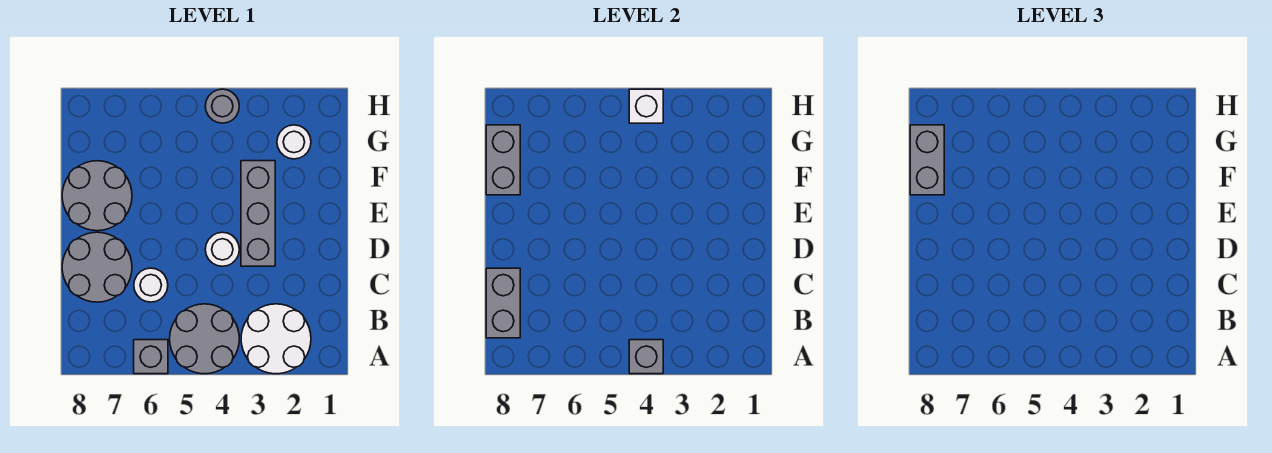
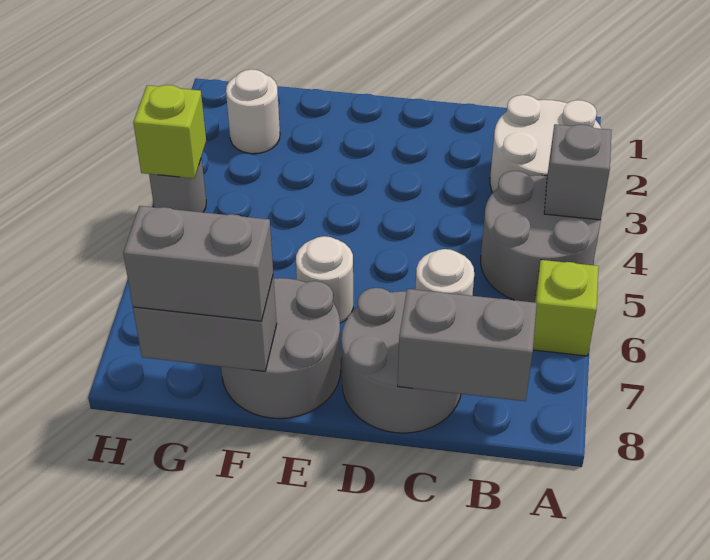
grey 1x1 brick [134,340,168,374] -> lime 1x1 brick [533,260,599,356]
grey 1x3 brick [241,161,275,266] -> none
white 1x1 round brick [205,232,239,266] -> white 1x1 round brick moved to [296,236,353,323]
white 1x1 brick [629,89,663,123] -> lime 1x1 brick [133,85,206,178]

